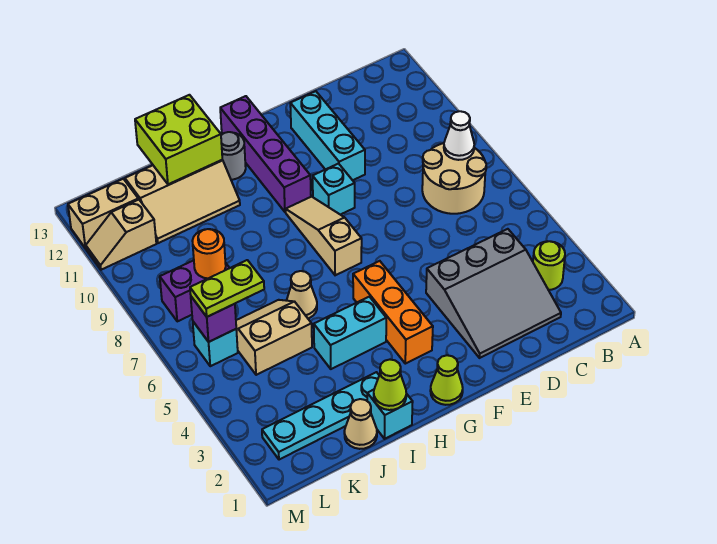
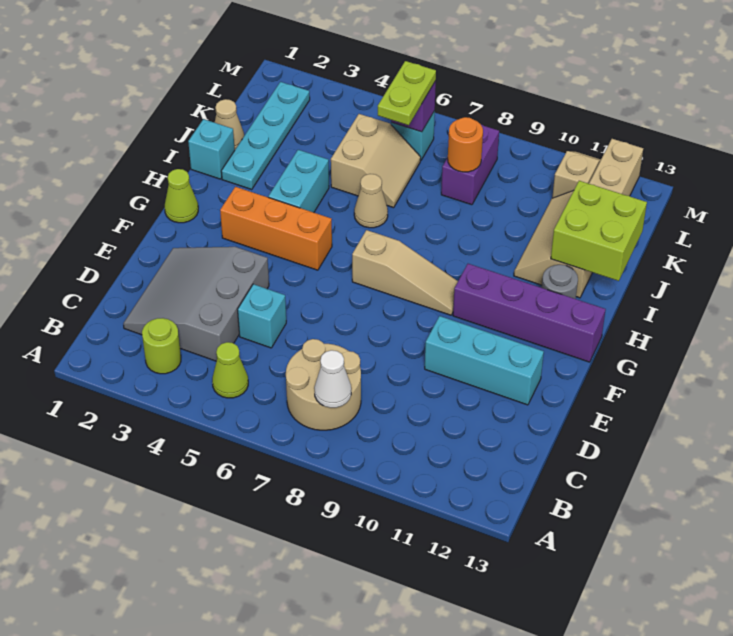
cyan 1x1 brick [313,164,355,215] -> cyan 1x1 brick moved to [238,284,286,348]
lime 1x1 cone [374,360,406,410] -> lime 1x1 cone moved to [212,342,248,398]

